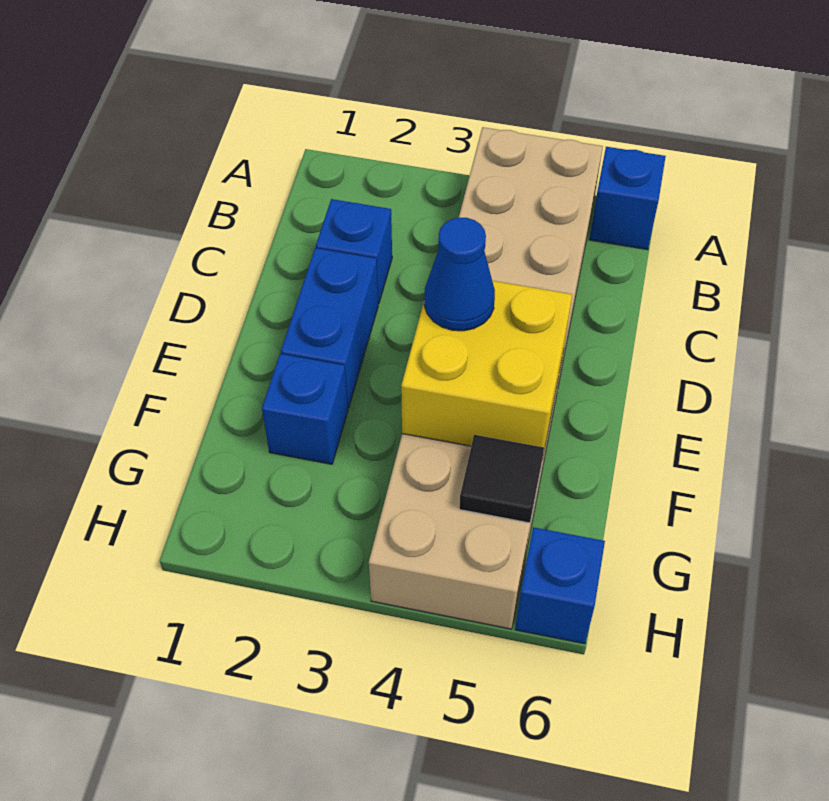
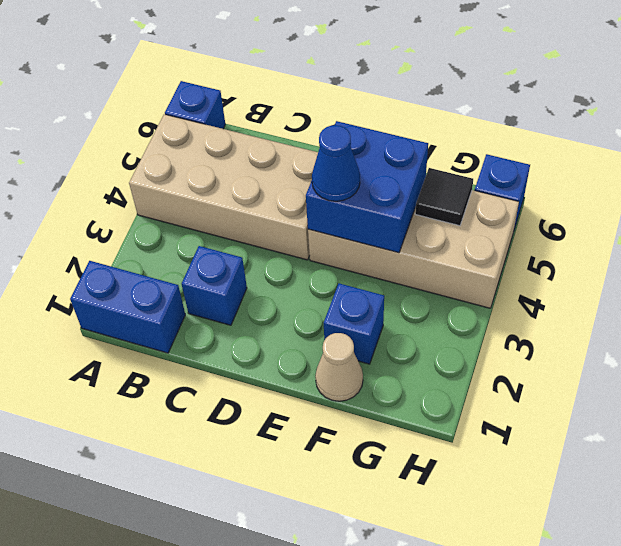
blue 1x2 brick [281,248,378,408] -> blue 1x2 brick moved to [70,261,185,353]
yellow 2x2 brick [401,281,572,454] -> blue 2x2 brick [306,121,428,253]
none -> tan 1x1 cone [315,333,363,401]

